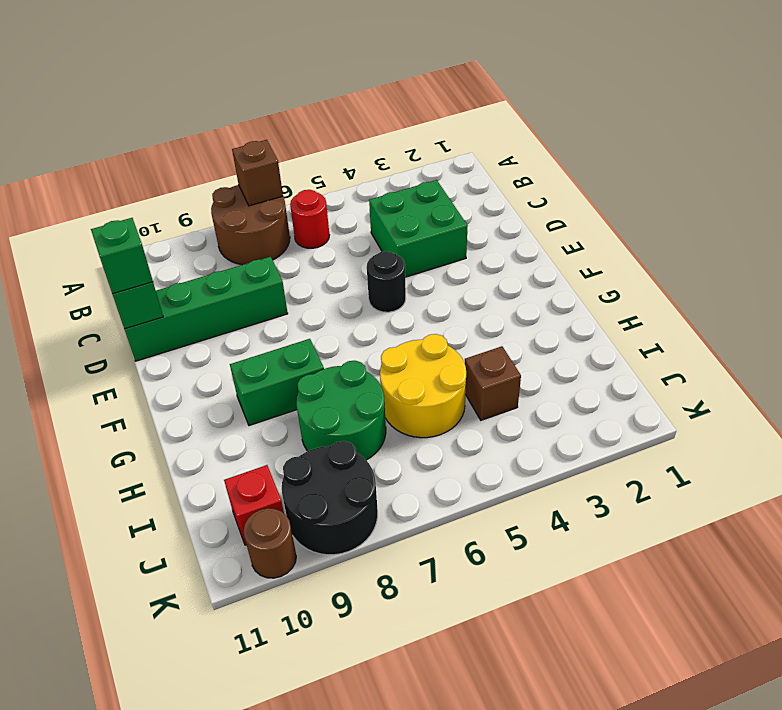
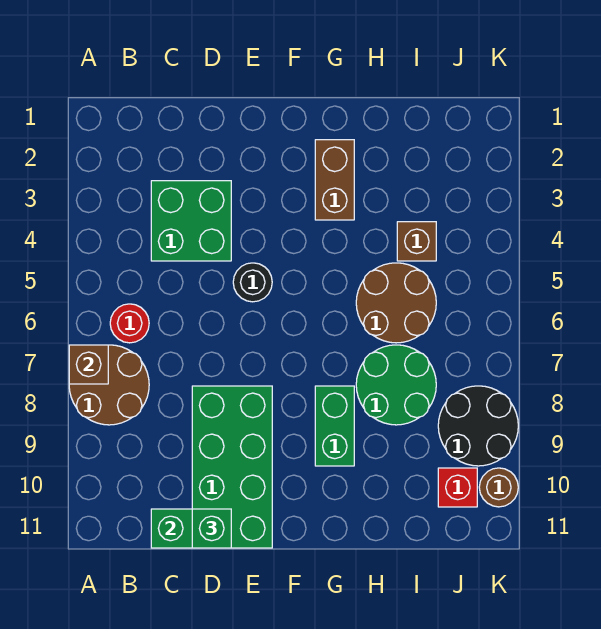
green 1x4 brick [124,257,288,361] -> green 2x4 brick [192,386,272,548]
none -> brown 1x2 brick [315,140,354,220]
yellow 2x2 round brick [380,334,466,438] -> brown 2x2 round brick [356,263,436,343]

